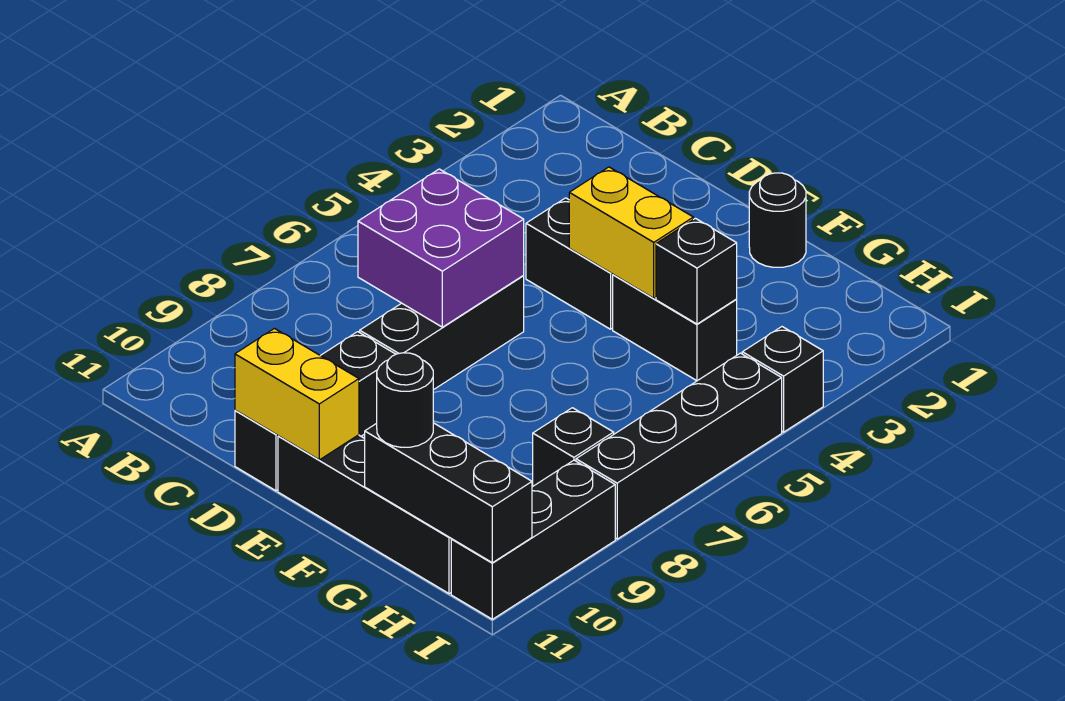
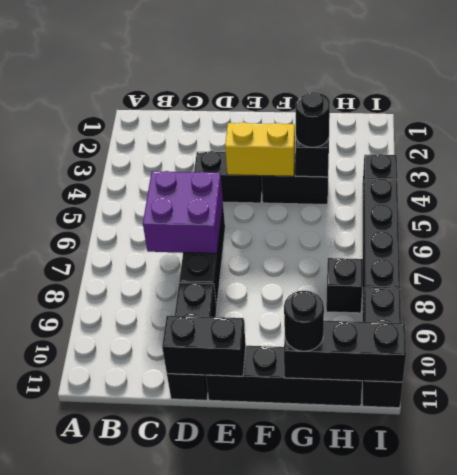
yellow 1x2 brick [235,329,359,460] -> black 1x2 brick [162,316,246,376]
black 1x1 round brick [749,173,806,267] -> black 1x1 round brick moved to [296,92,330,147]

